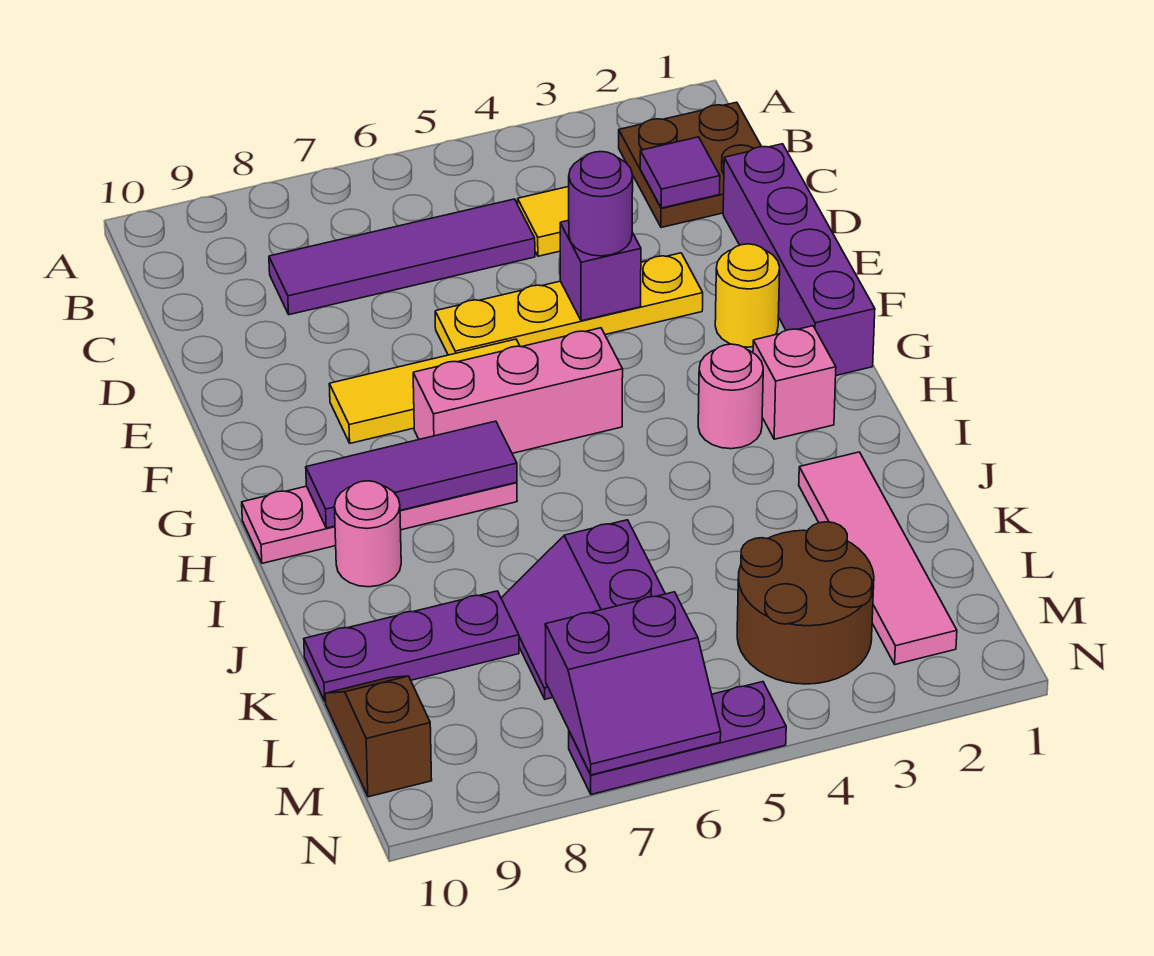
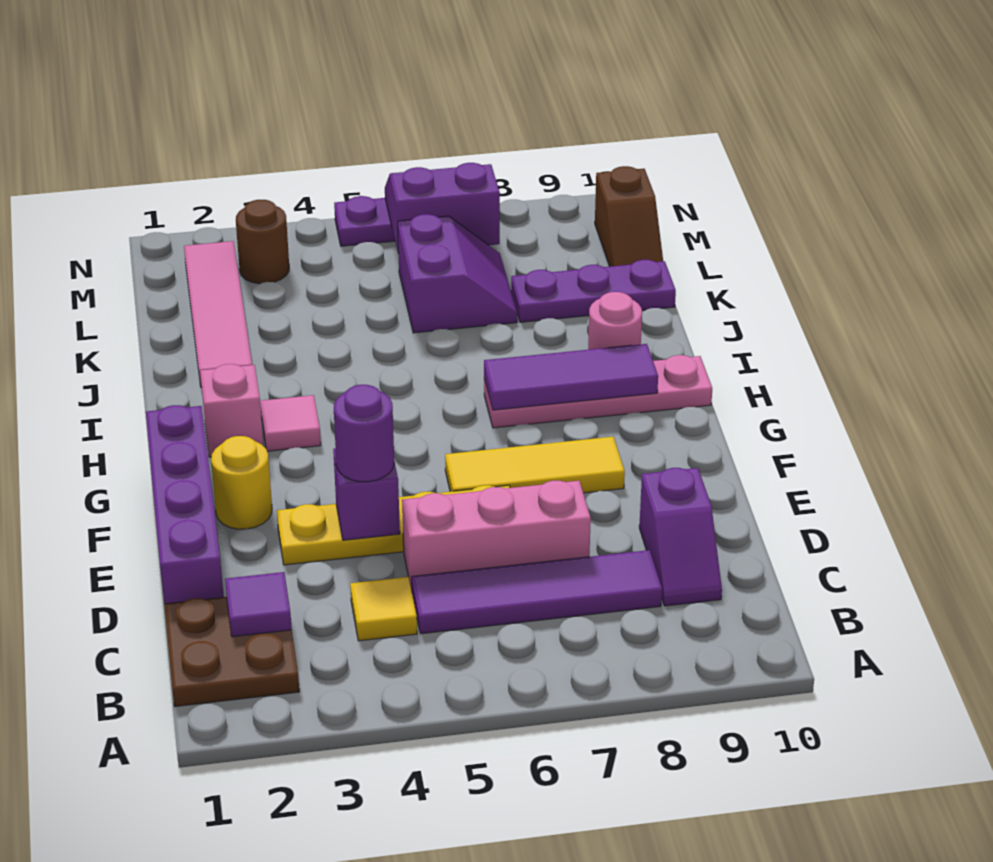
none -> purple 1x2 slope [639,468,722,606]
pink 1x3 brick [413,328,623,453] -> pink 1x3 brick moved to [402,481,591,591]
pink 1x1 round brick [698,344,763,449] -> pink 1x1 tile [260,395,321,451]
brown 2x2 round brick [737,522,874,684] -> brown 1x1 round brick [236,200,289,284]

